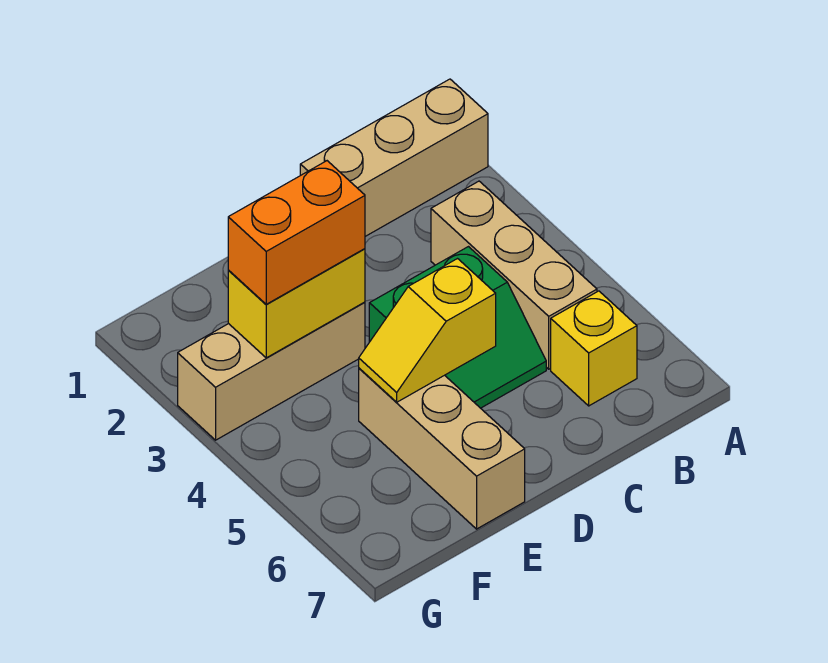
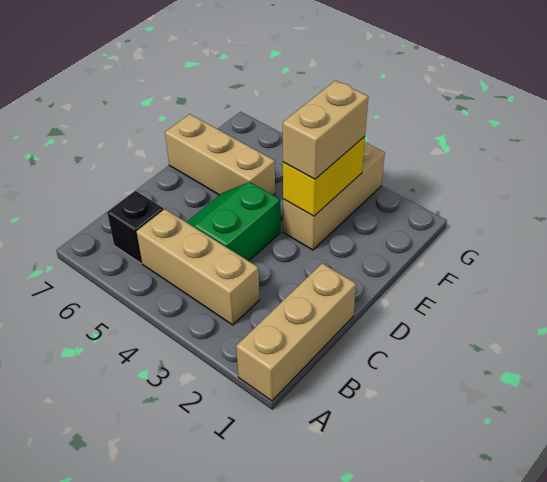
yellow 1x1 brick [551,291,637,406] -> black 1x1 brick [107,191,164,263]
yellow 1x2 slope [359,259,496,402] -> none
orange 1x2 brick [228,161,365,304] -> tan 1x2 brick [283,81,368,179]

